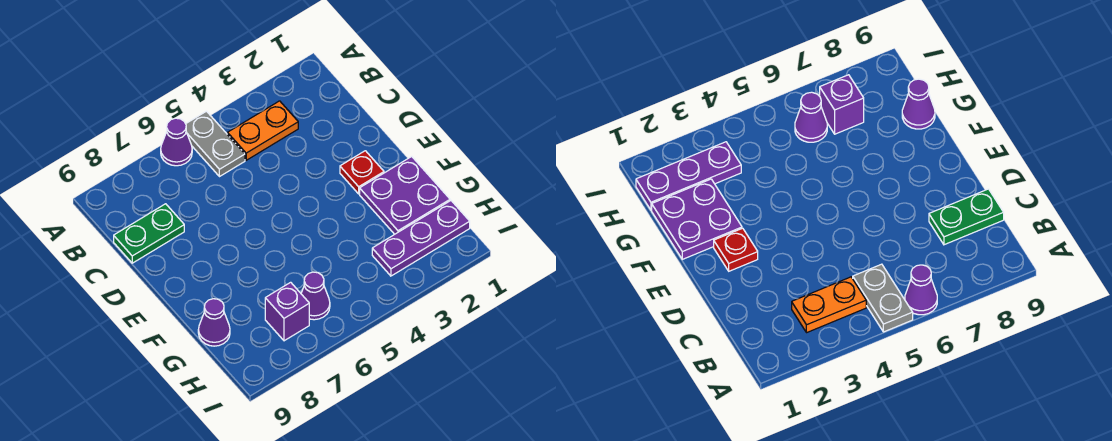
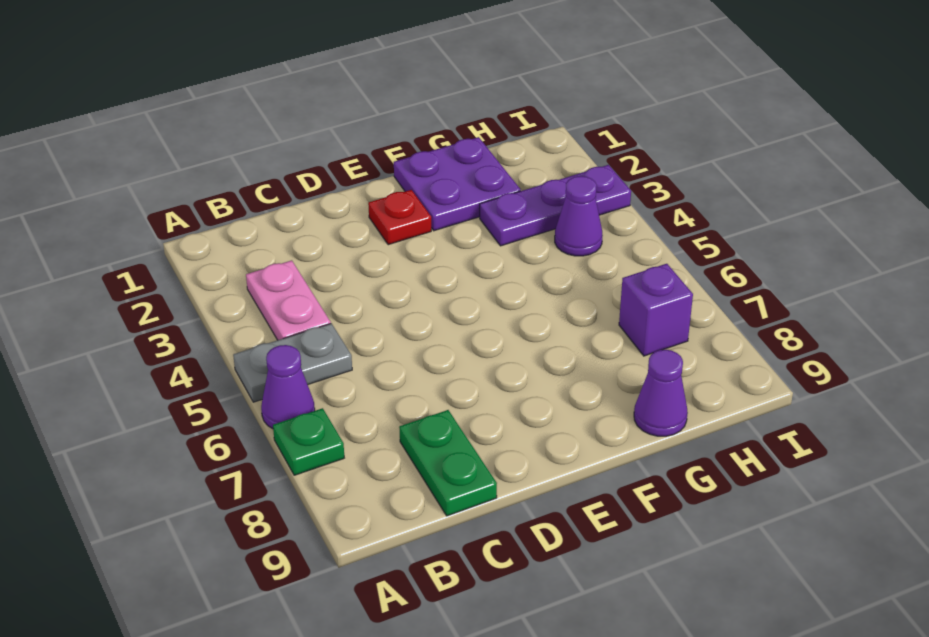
none -> green 1x1 plate [273,408,344,475]
orange 1x2 plate [227,101,298,160] -> pink 1x2 plate [246,260,331,340]
purple 1x3 plate [372,201,470,276] -> purple 1x3 plate turned to [480,165,631,246]
purple 1x1 cone [301,272,330,320] -> purple 1x1 cone moved to [555,176,603,256]

